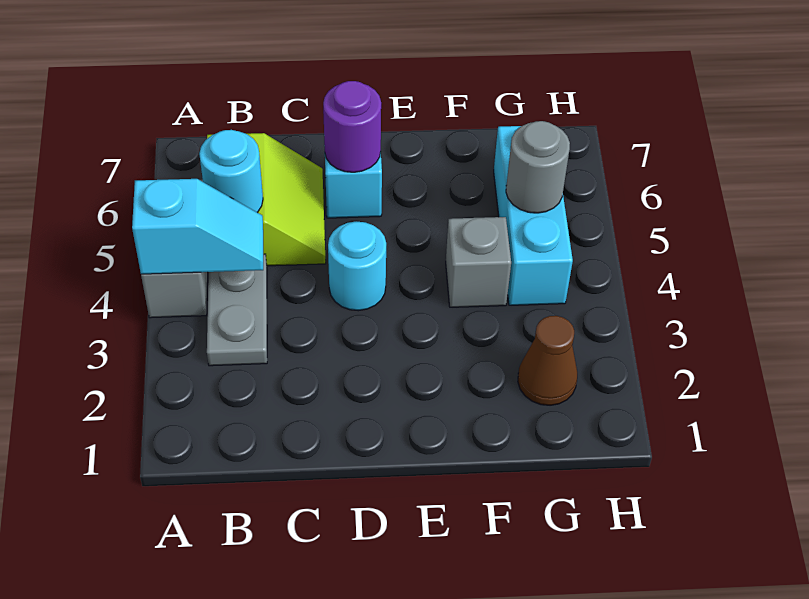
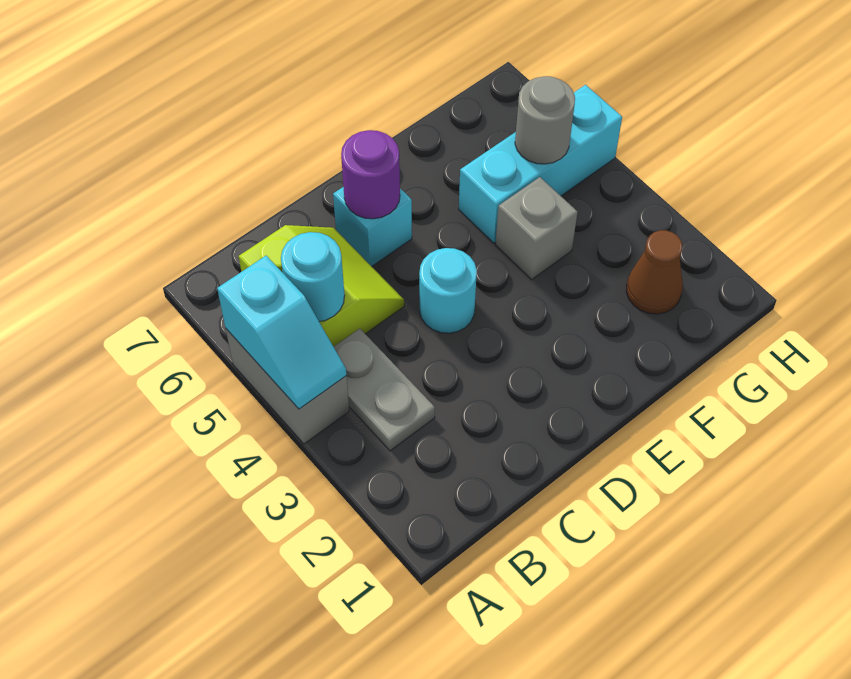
cyan 1x2 slope [132,179,263,274] -> cyan 1x2 slope turned to [217,256,346,409]
cyan 1x3 brick [494,126,573,305] -> cyan 1x3 brick turned to [459,85,622,243]

